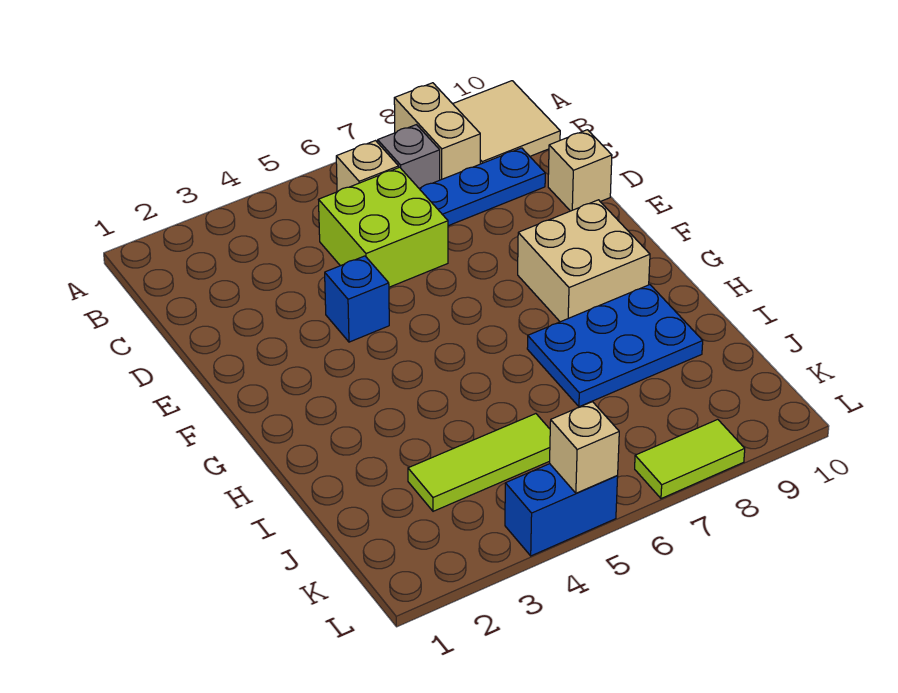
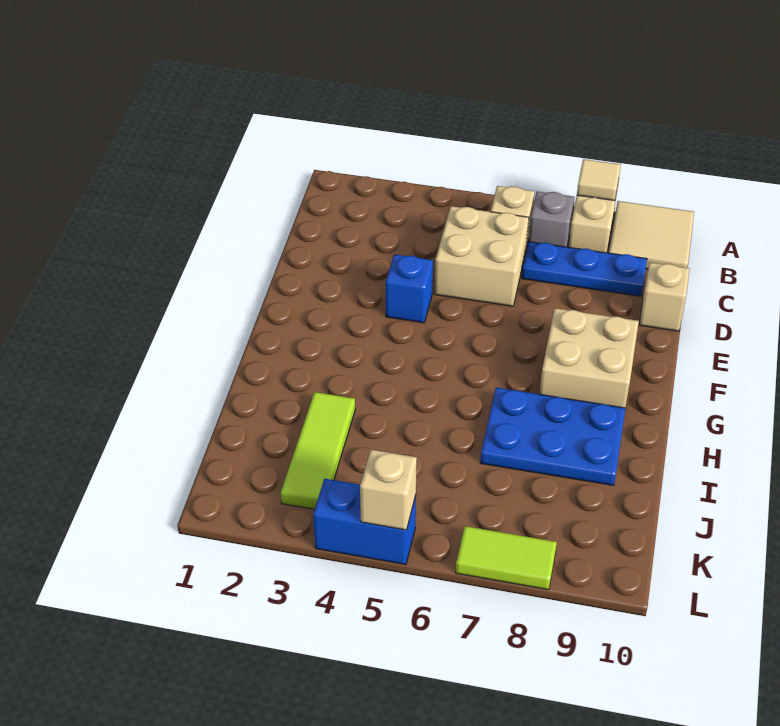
none -> tan 1x1 tile [577,159,621,201]
lime 2x2 brick [319,167,448,287] -> tan 2x2 brick [434,206,529,306]
lime 1x3 tile [408,414,550,511] -> lime 1x3 tile turned to [281,392,355,509]

